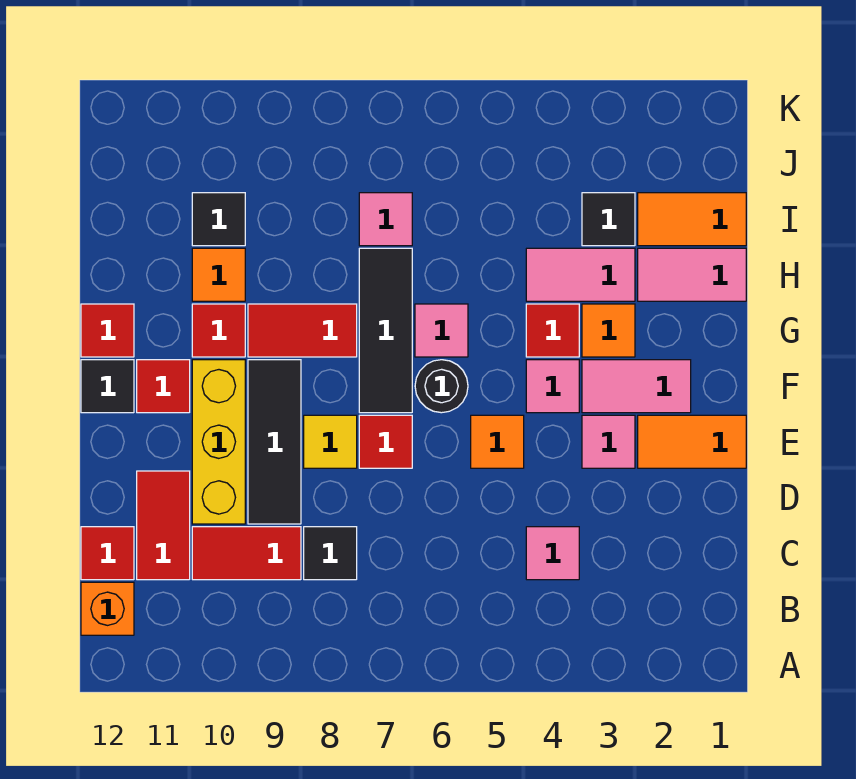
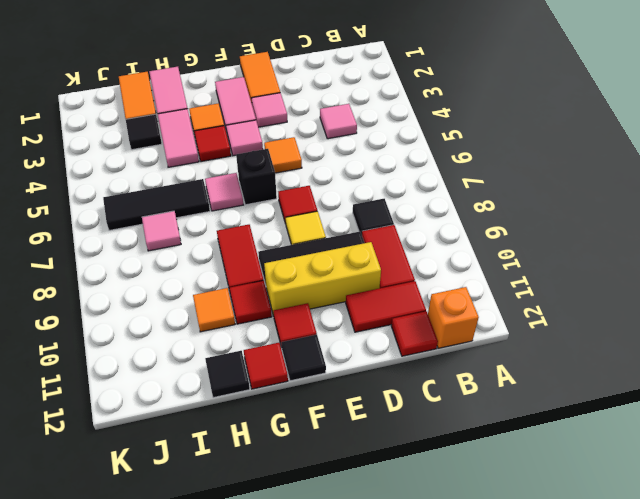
black 1x1 round brick [415,360,468,413] -> black 1x1 brick [236,149,277,205]
black 1x3 tile [359,248,412,413] -> black 1x3 tile moved to [103,179,210,230]
black 1x1 tile [192,193,245,246] -> black 1x1 tile moved to [205,351,250,398]

